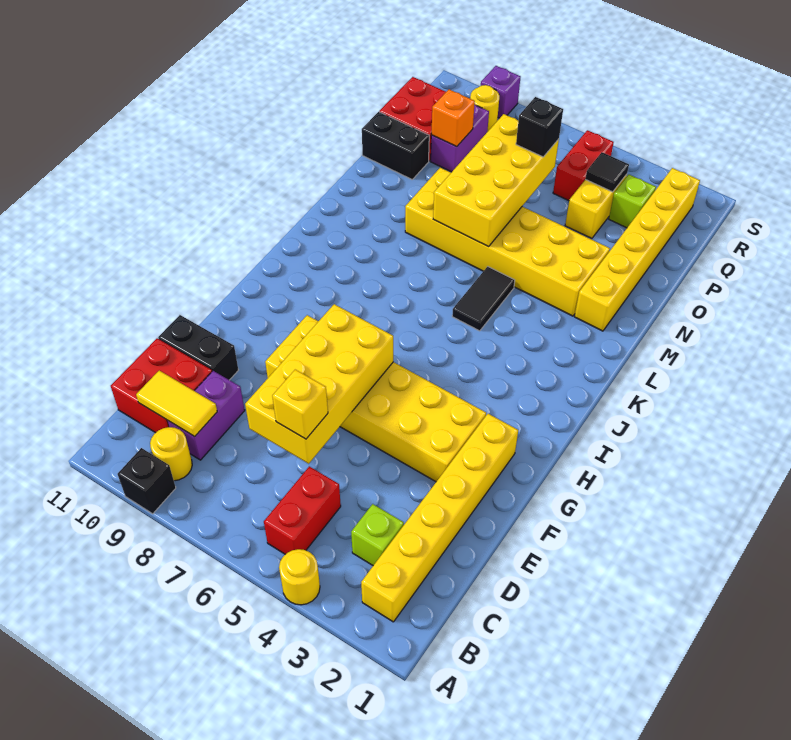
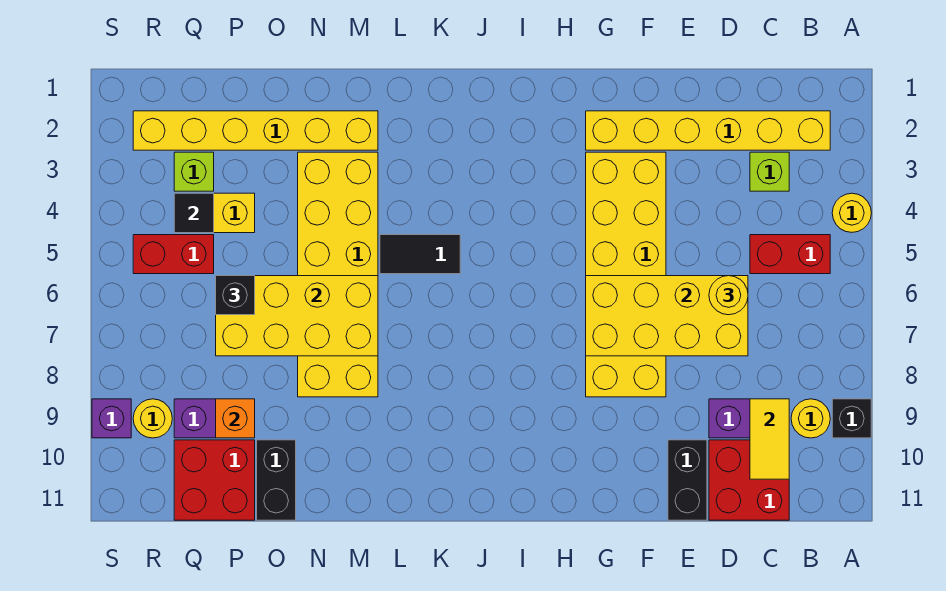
yellow 1x1 brick [272,370,328,439] -> yellow 1x1 round brick [709,276,748,315]

